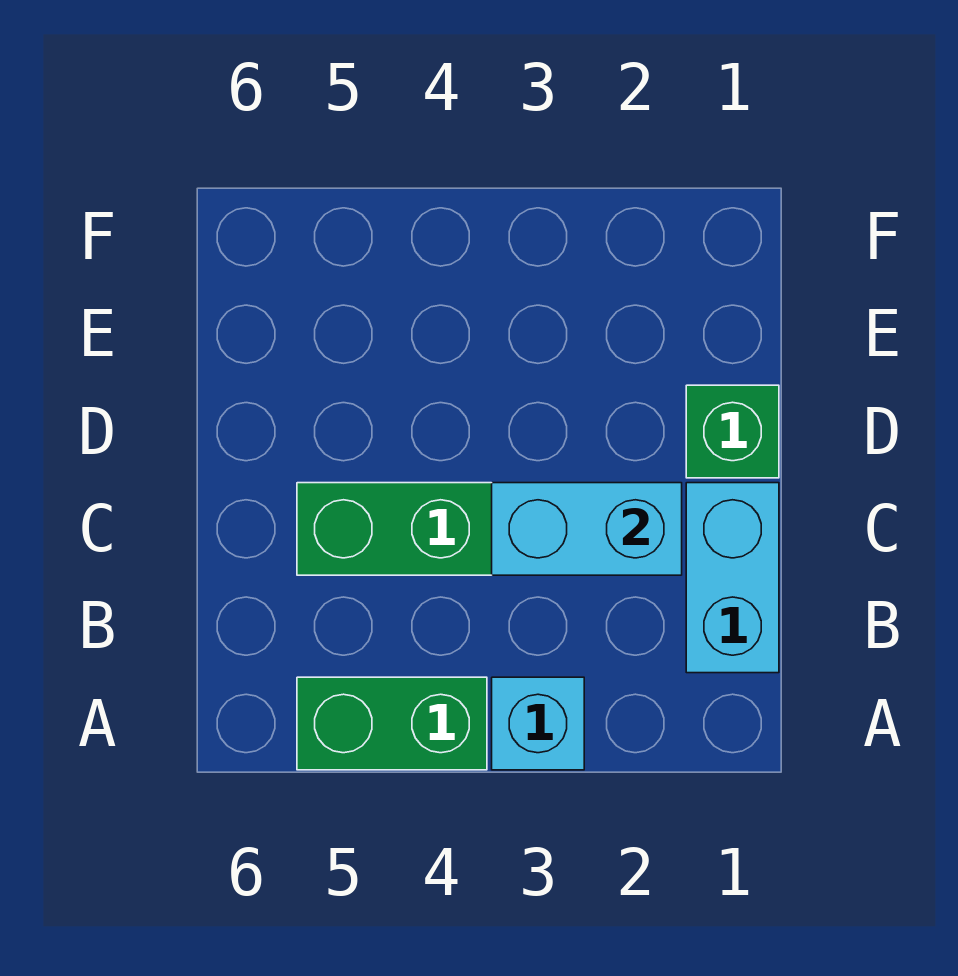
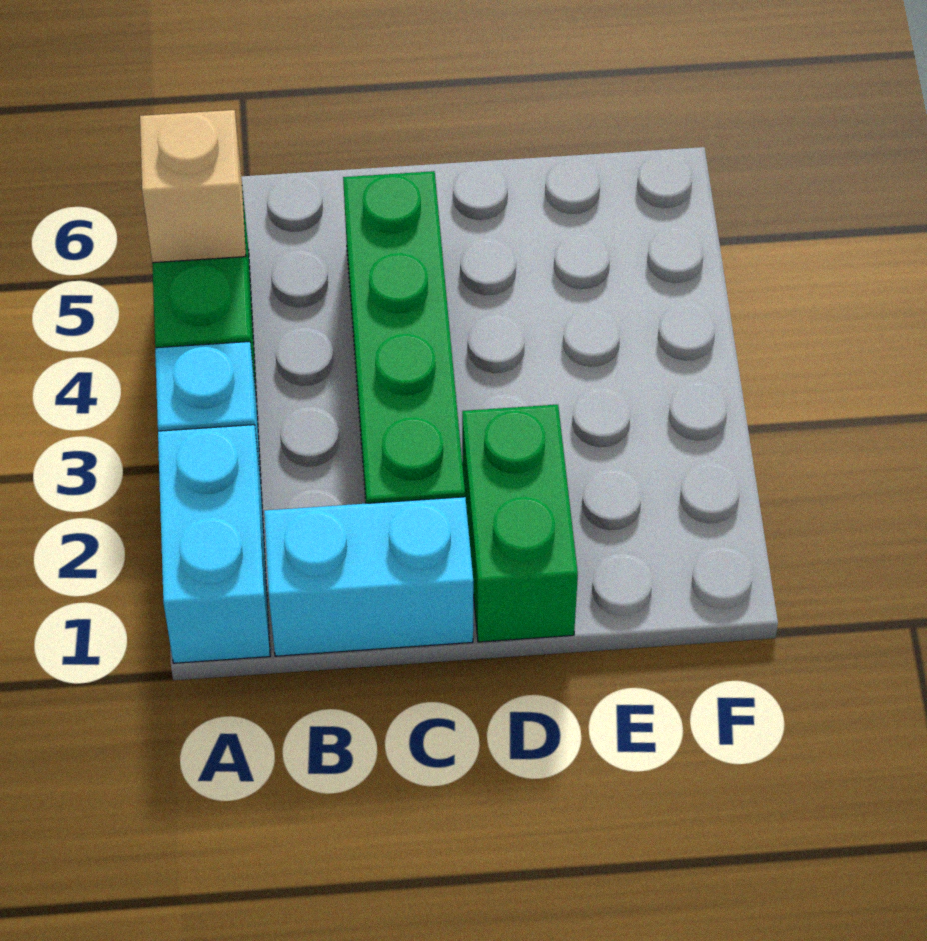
none -> tan 1x1 brick [140,110,246,263]
cyan 1x2 brick [492,483,682,575] -> cyan 1x2 brick moved to [158,425,270,663]
green 1x1 brick [686,385,779,478] -> green 1x2 brick [462,405,578,642]

